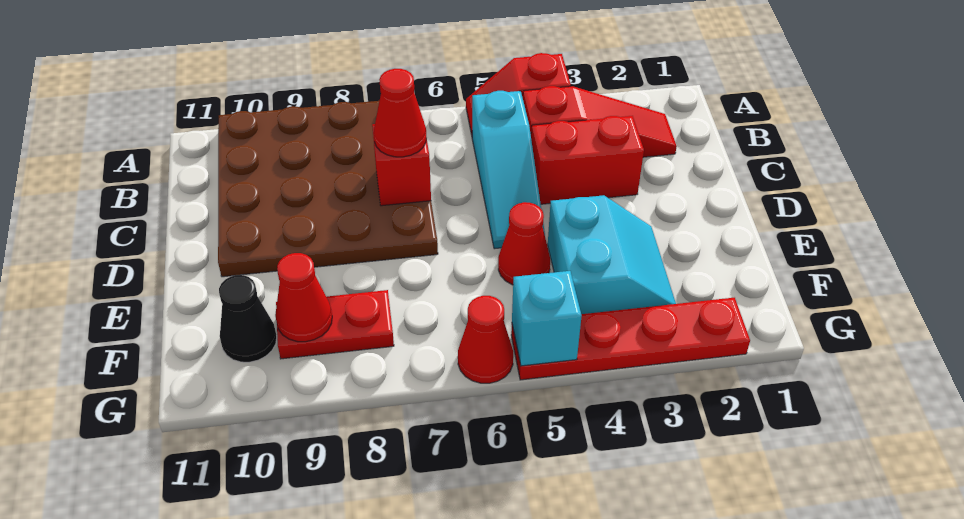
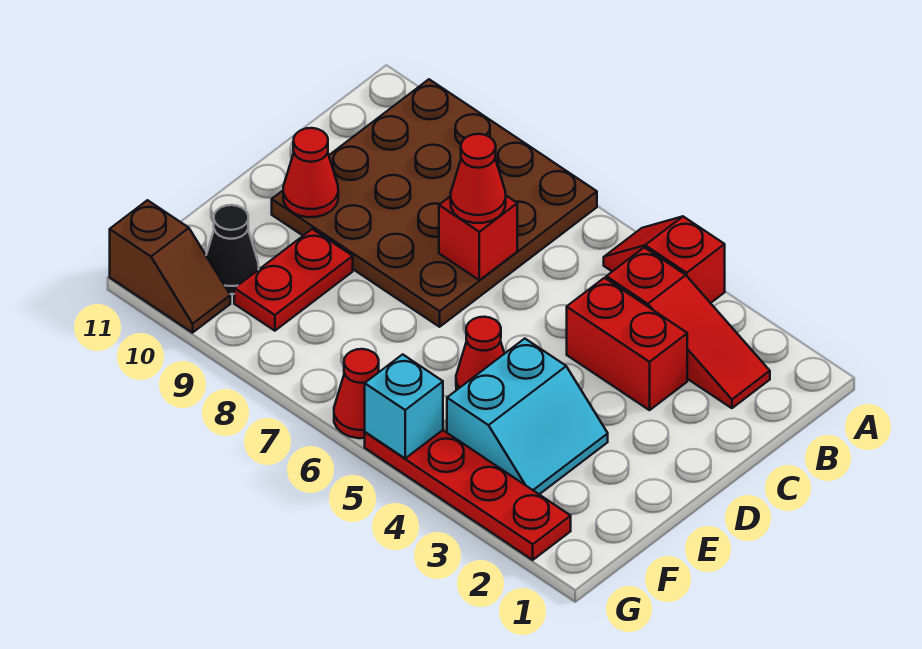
cyan 1x3 slope [472,91,545,249] -> none
red 1x2 plate [276,290,394,359] -> red 1x2 plate turned to [234,229,353,331]
red 1x1 cone [275,253,332,342] -> red 1x1 cone moved to [283,128,338,217]
none -> brown 1x2 slope [110,200,230,333]

